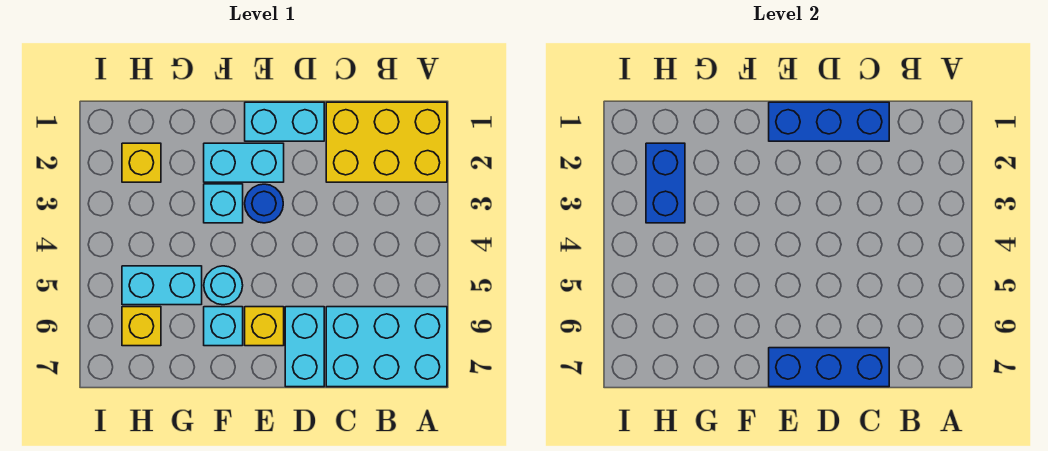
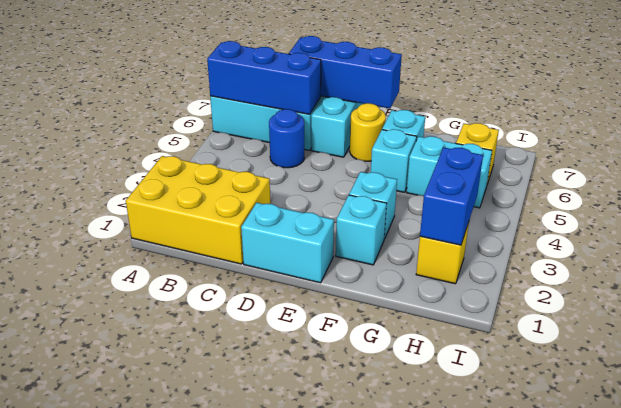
blue 1x3 brick [769,102,889,141] -> blue 1x3 brick moved to [207,41,321,114]
cyan 1x2 brick [204,143,284,182] -> cyan 1x1 brick [336,195,387,265]
blue 1x1 round brick [245,184,283,223] -> blue 1x1 round brick moved to [269,109,304,168]
yellow 1x1 brick [245,307,284,346] -> yellow 1x1 round brick [350,103,386,161]
cyan 1x1 round brick [204,266,243,305] -> cyan 1x1 brick [371,129,417,192]

